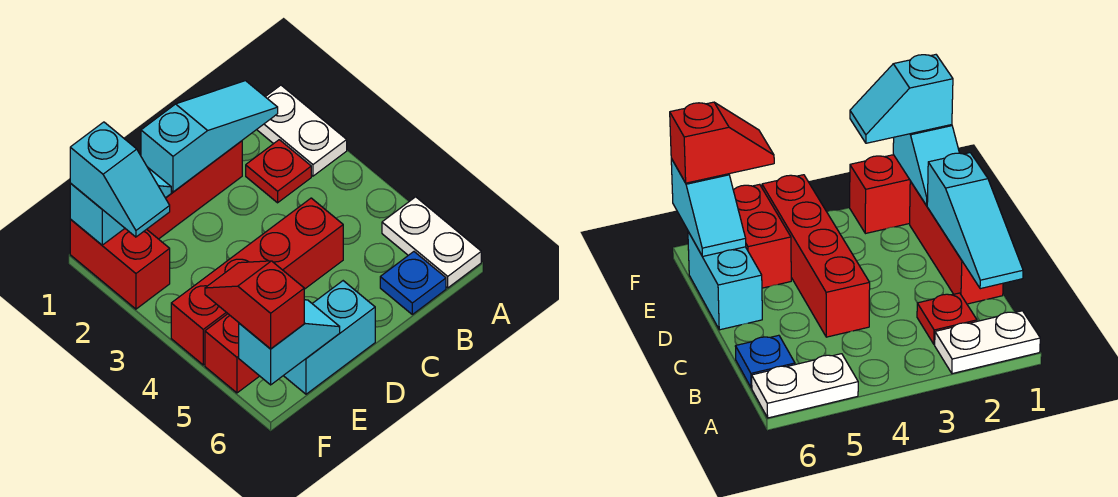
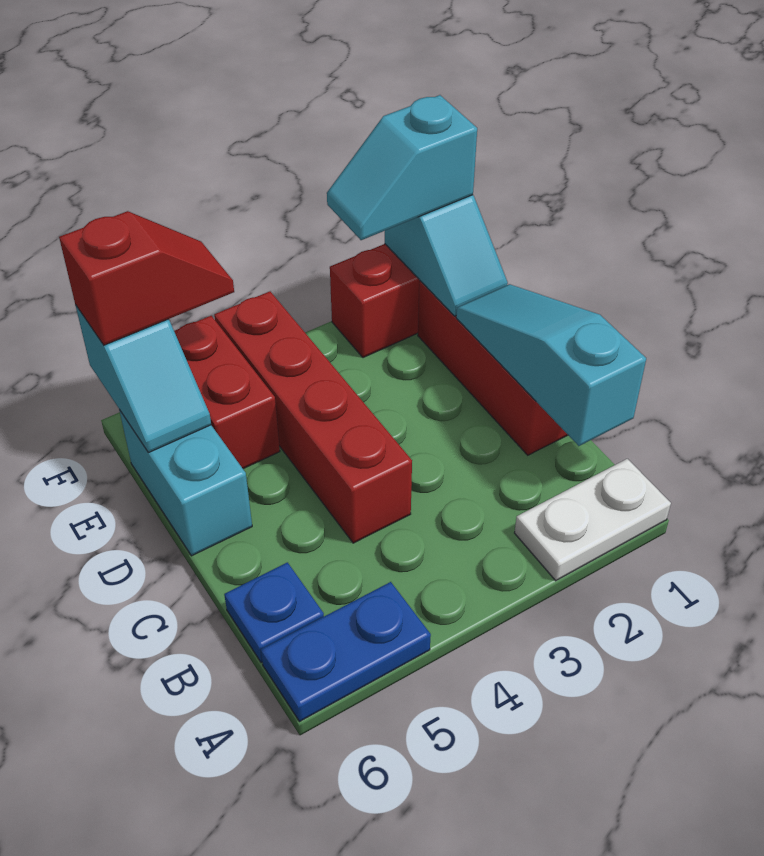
white 1x2 plate [382,197,481,288] -> blue 1x2 plate [261,582,431,722]
cyan 1x3 slope [141,81,278,192] -> cyan 1x3 slope turned to [456,284,646,446]
red 1x1 plate [246,140,311,203] -> none

